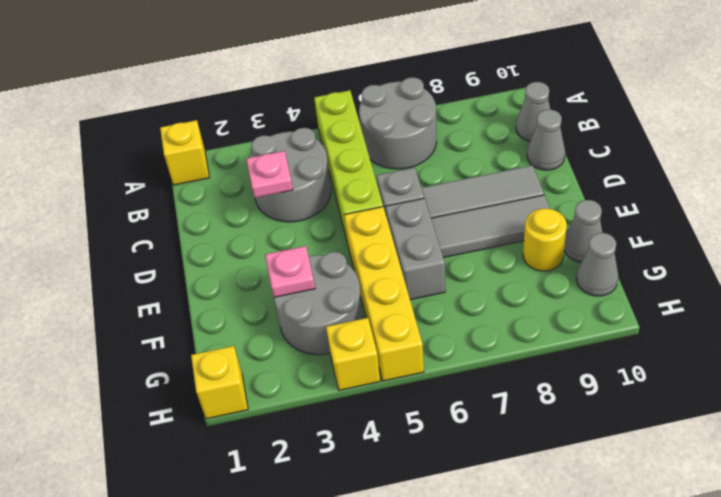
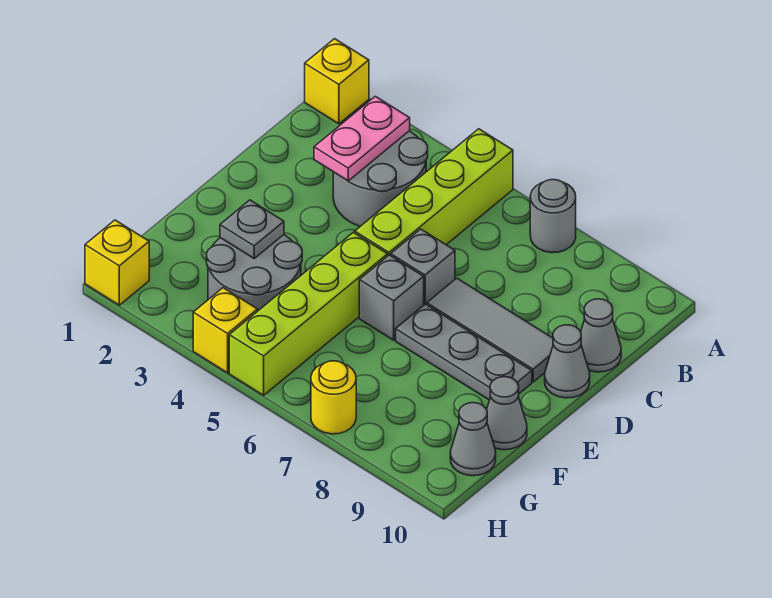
grey 2x2 round brick [359,77,437,169] -> grey 1x1 round brick [530,179,576,253]
grey 1x1 cone [516,82,550,141] -> grey 1x1 cone moved to [545,325,590,398]
pink 1x1 plate [246,151,293,198] -> pink 1x2 plate [314,96,410,181]
yellow 1x4 brick [344,207,424,381] -> lime 1x4 brick [229,232,388,395]
grey 1x2 brick [385,198,445,300] -> grey 1x1 brick [359,255,424,340]
grey 1x3 tile [431,195,550,258] -> grey 1x3 plate [396,304,532,400]
pink 1x1 plate [265,246,315,297] -> grey 1x1 plate [220,200,284,258]
yellow 1x1 round brick [523,208,567,271] -> yellow 1x1 round brick moved to [311,361,356,434]

